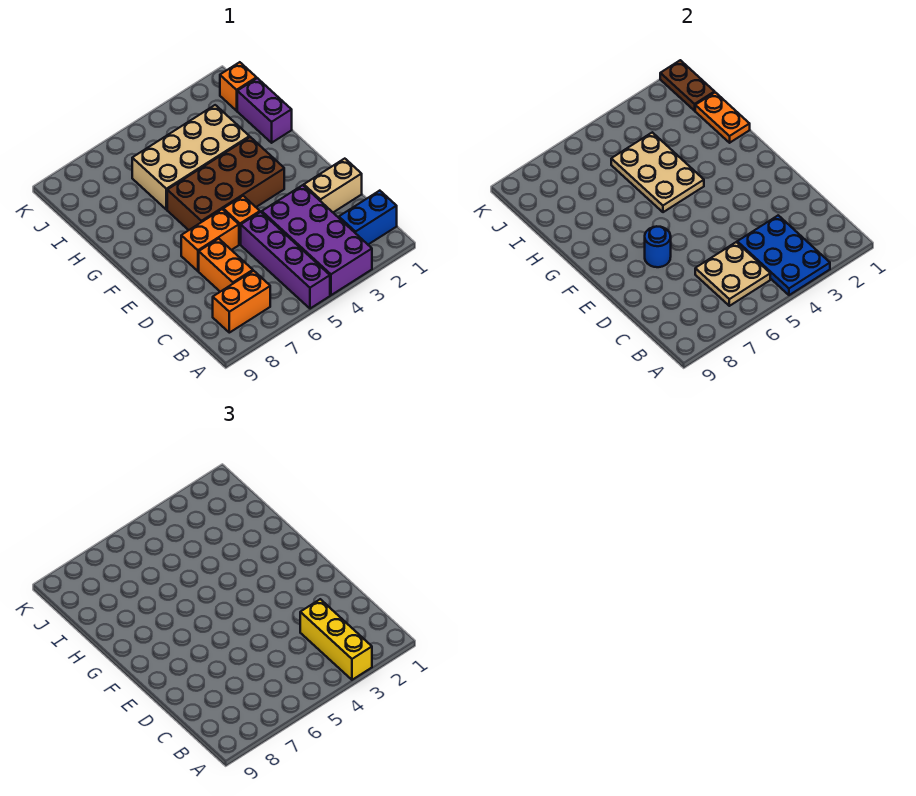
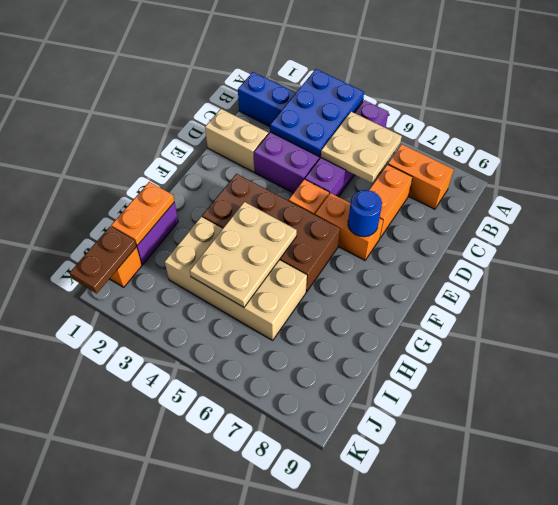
yellow 1x3 brick [300,599,372,680] -> none

